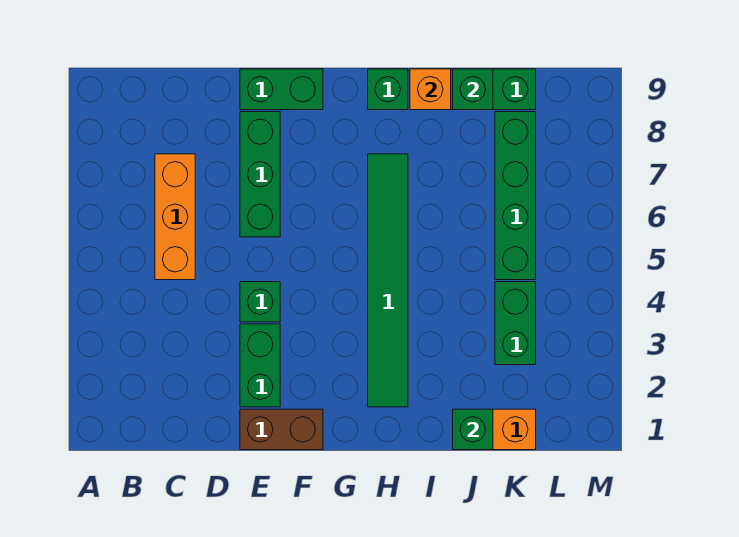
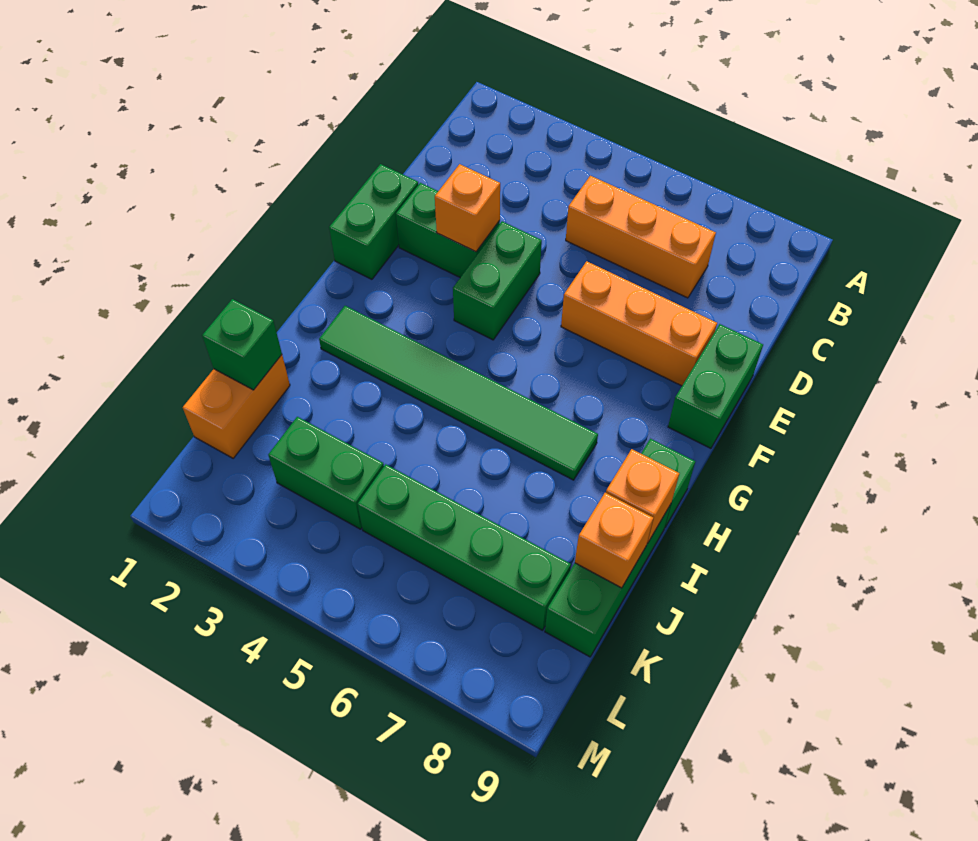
brown 1x2 brick [240,409,323,450] -> green 1x2 brick [329,164,418,279]
none -> orange 1x1 brick [435,164,500,251]
green 1x1 brick [240,282,280,322] -> green 1x2 brick [453,221,542,340]
green 1x3 brick [240,112,280,237] -> orange 1x3 brick [561,261,717,386]
green 1x1 brick [453,69,493,110] -> orange 1x1 brick [575,493,653,588]

